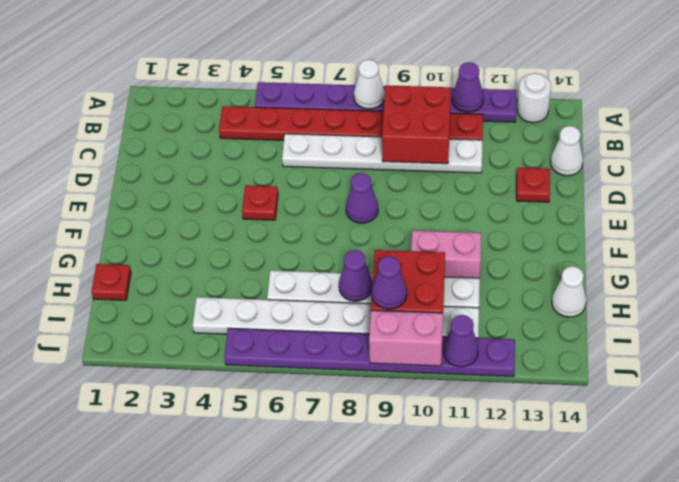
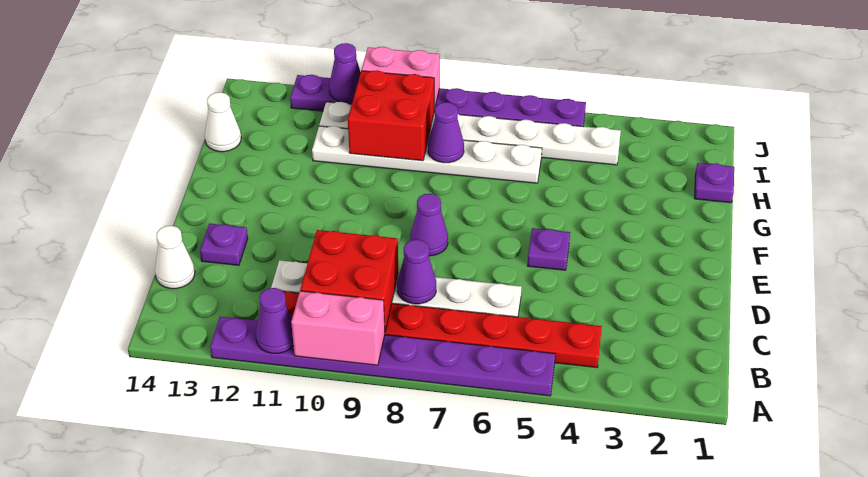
white 1x1 cone [354,59,385,109] -> none
white 1x1 round brick [517,73,551,123] -> none
red 1x1 plate [517,168,550,202] -> purple 1x1 plate [200,224,248,265]
red 1x1 plate [242,185,278,220] -> purple 1x1 plate [528,228,570,270]
pink 1x2 brick [411,230,481,278] -> pink 1x2 brick moved to [291,291,385,365]
red 1x1 plate [91,264,131,300] -> purple 1x1 plate [694,163,734,203]
purple 1x1 cone [372,256,407,309] -> purple 1x1 cone moved to [397,240,436,304]

